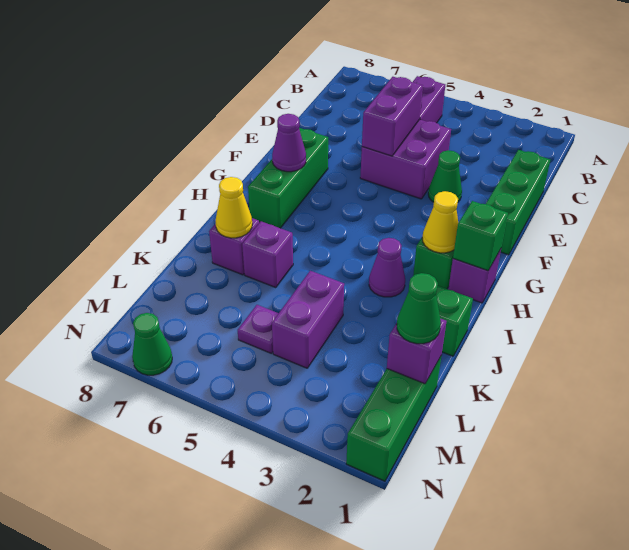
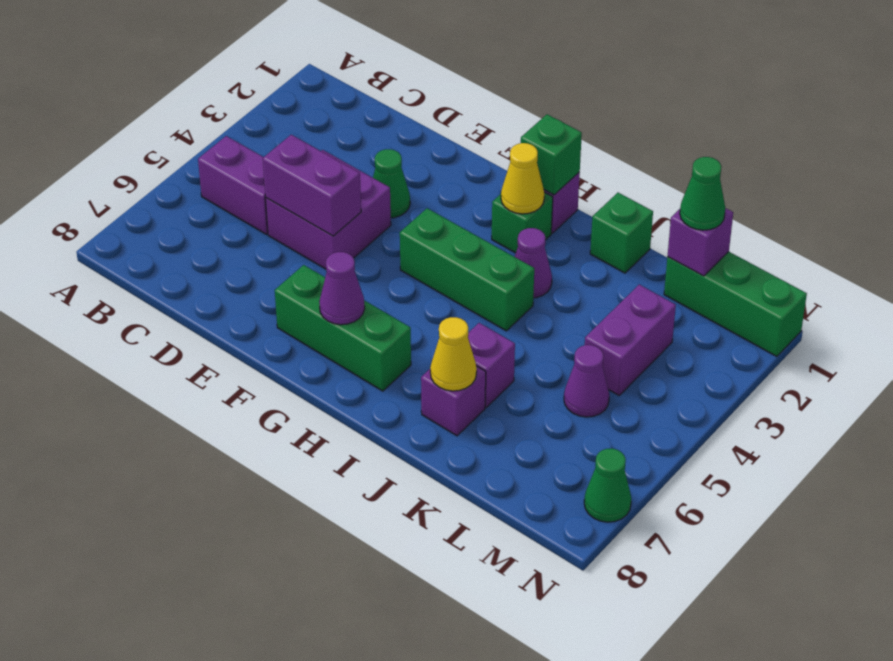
green 1x3 brick [486,150,550,255] -> green 1x3 brick moved to [400,208,534,331]
purple 1x2 brick [272,271,344,368] -> purple 1x2 brick turned to [585,285,676,395]
purple 1x1 plate [238,305,278,354] -> purple 1x1 cone [564,345,609,417]

